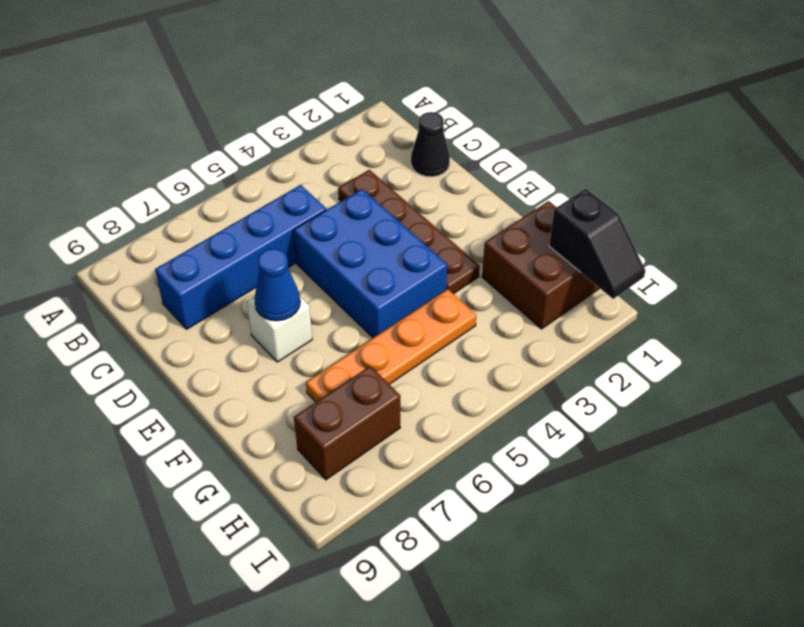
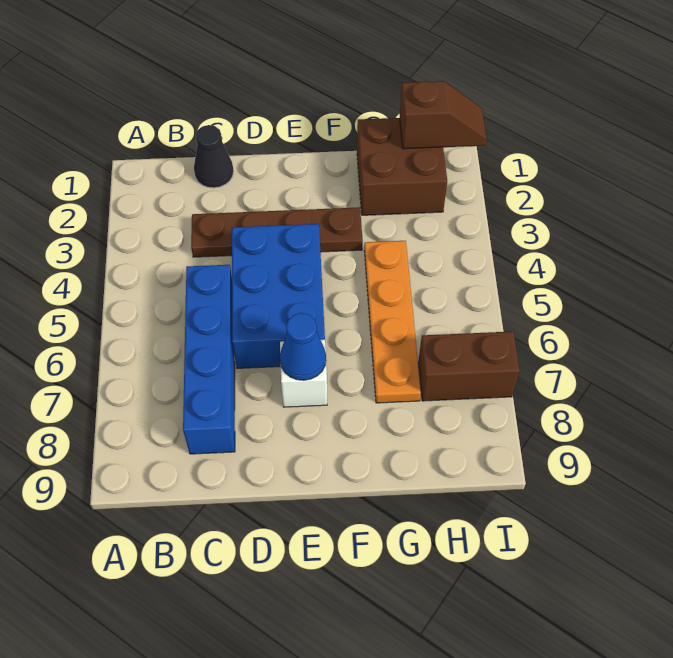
blue 2x3 brick [294,189,447,338] -> blue 2x3 brick turned to [232,224,325,368]
black 1x2 slope [549,189,646,299] -> brown 1x2 slope [400,81,487,149]
brown 1x2 brick [294,366,400,480] -> brown 1x2 brick turned to [418,331,520,401]

